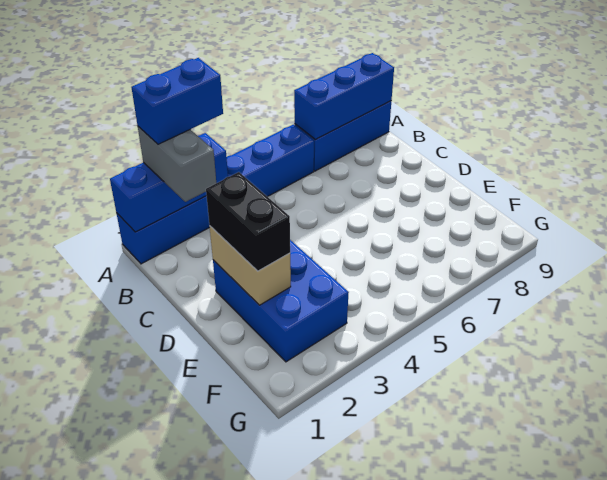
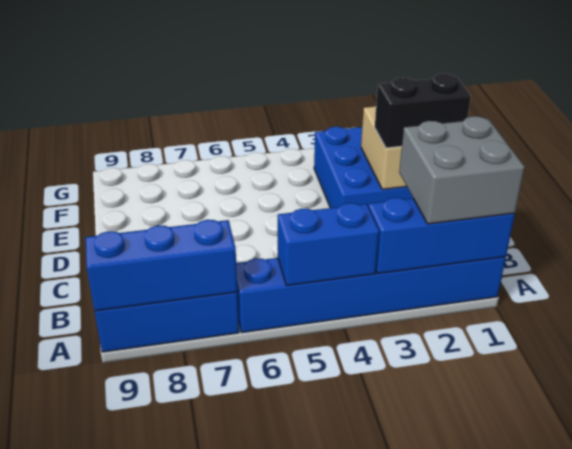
grey 1x2 brick [138,127,216,202] -> grey 2x2 brick [399,116,525,224]
blue 1x2 brick [131,58,223,144] -> blue 1x2 brick moved to [278,203,379,286]
black 1x2 brick [206,172,290,271] -> black 1x2 brick turned to [375,74,471,148]

